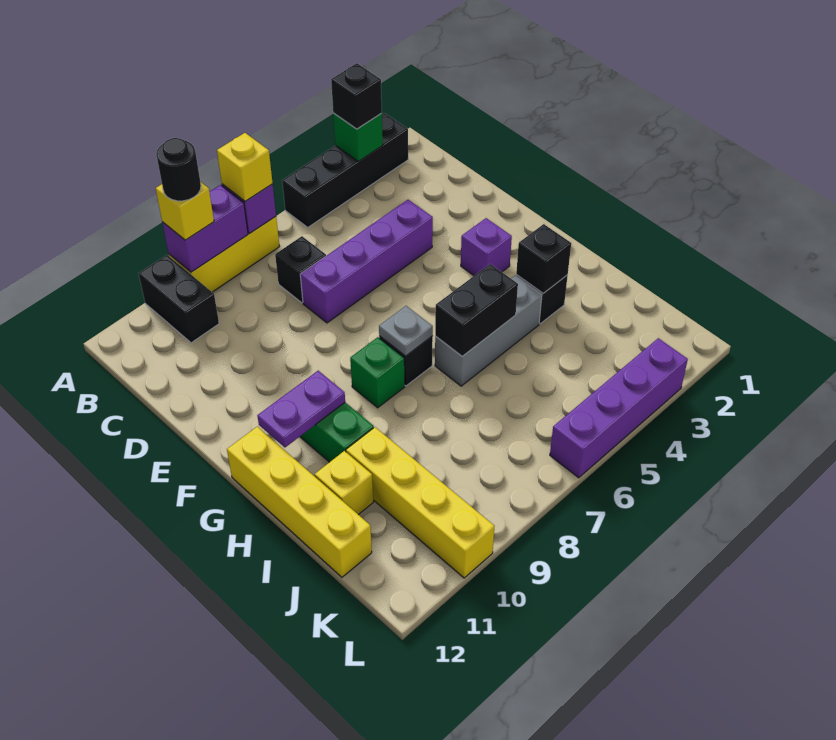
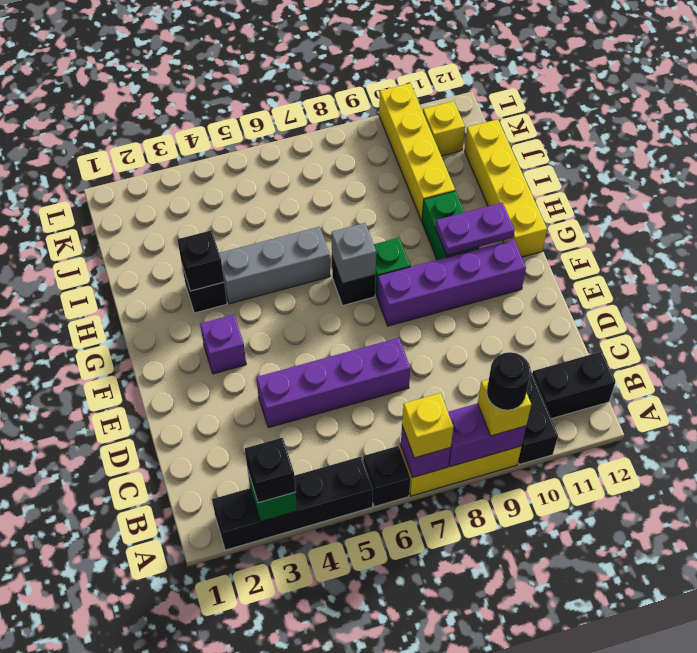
black 1x1 brick [275,236,326,303] -> black 1x1 brick moved to [363,446,411,507]
grey 1x1 plate [379,306,433,356] -> grey 1x1 brick [332,223,376,283]
black 1x2 brick [435,264,518,356] -> black 1x2 brick moved to [532,352,615,419]
yellow 1x1 brick [315,451,373,515] -> yellow 1x1 brick moved to [423,101,465,156]
purple 1x4 brick [550,338,688,478] -> purple 1x4 brick moved to [377,239,526,326]

